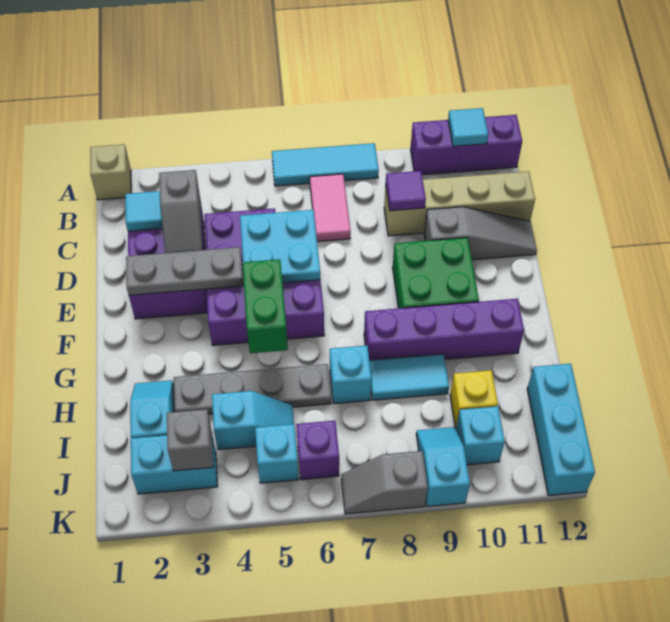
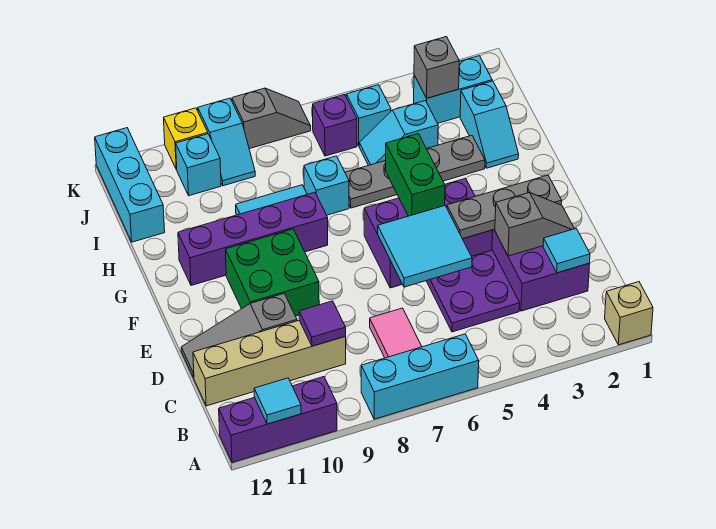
cyan 1x3 tile [272,143,379,186] -> cyan 1x3 brick [361,334,479,419]
grey 1x2 slope [159,170,203,253] -> grey 1x2 slope turned to [495,193,574,256]
cyan 2x2 plate [240,210,320,283] -> cyan 2x2 tile [378,206,472,287]
yellow 1x1 brick [450,370,498,429] -> yellow 1x1 brick moved to [164,108,208,169]

